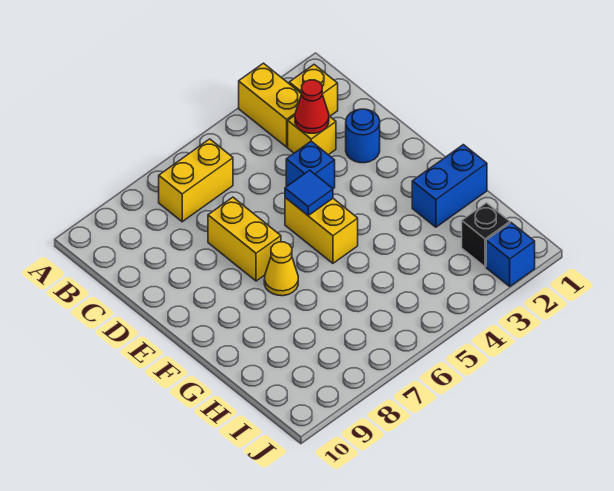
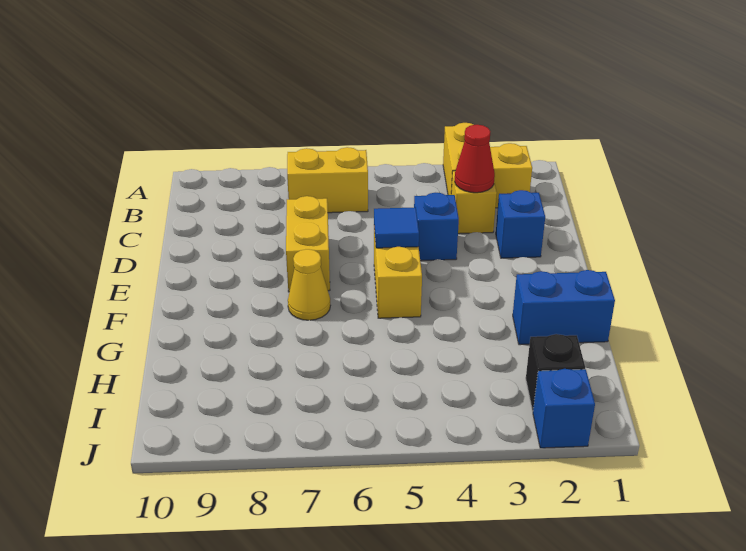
blue 1x1 round brick [346,109,380,163] -> blue 1x1 brick [496,190,545,258]

